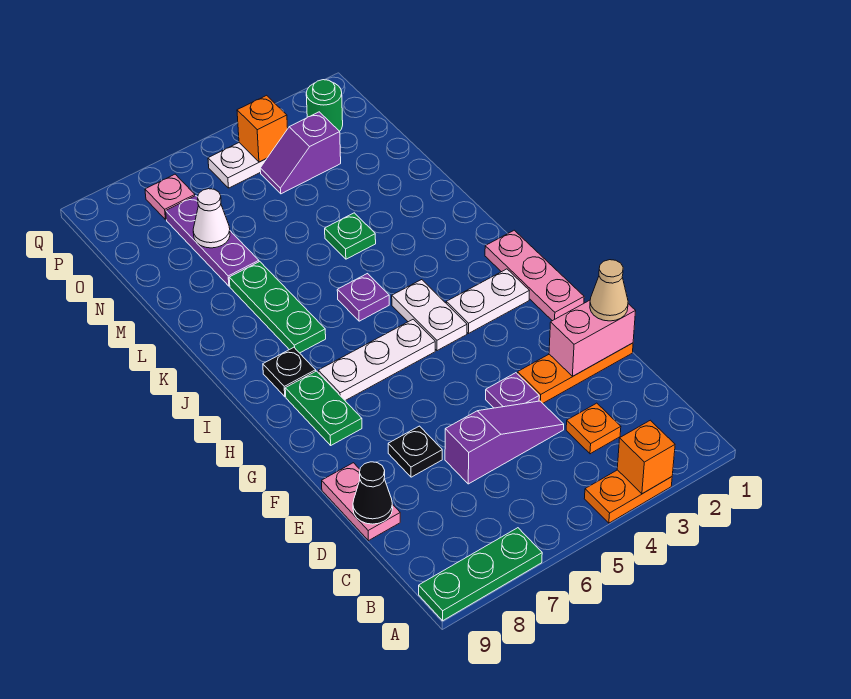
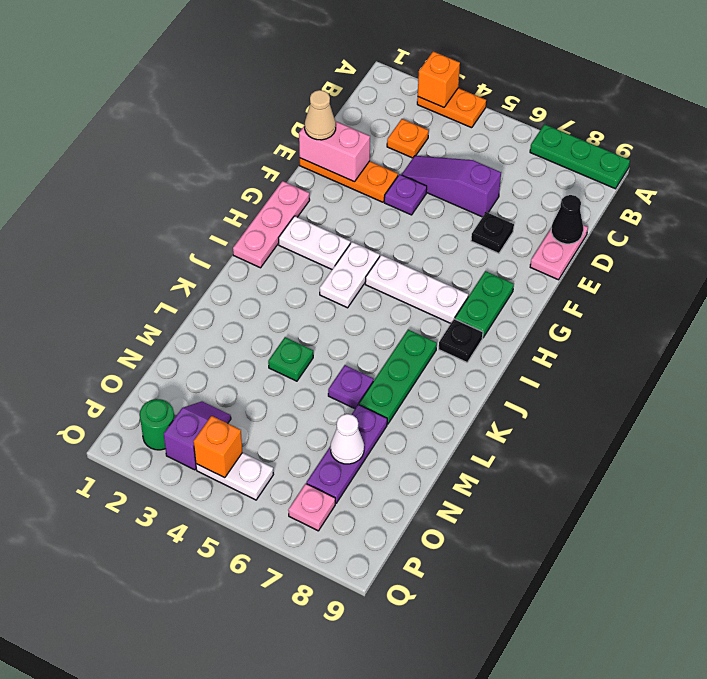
purple 1x1 plate [337,274,389,321] -> purple 1x1 plate moved to [328,365,374,409]
purple 1x2 slope [260,112,341,194] -> purple 1x2 slope turned to [164,401,231,470]

